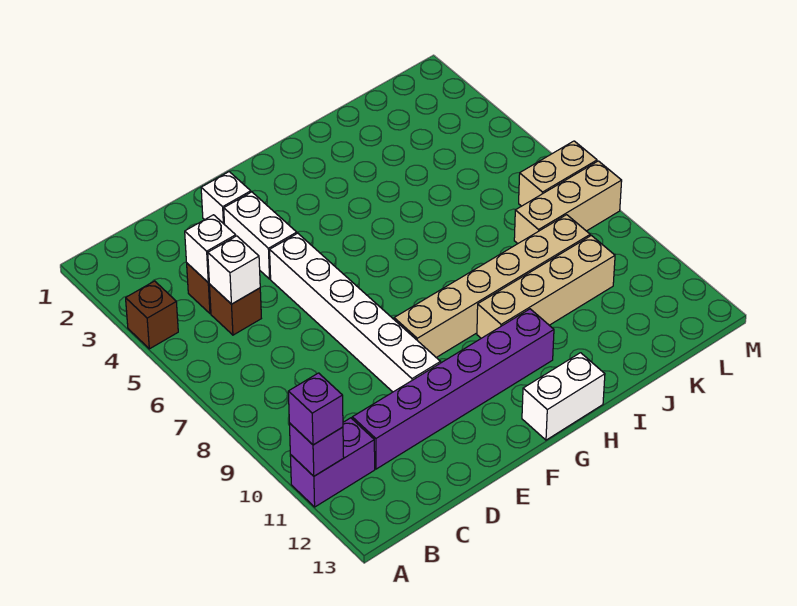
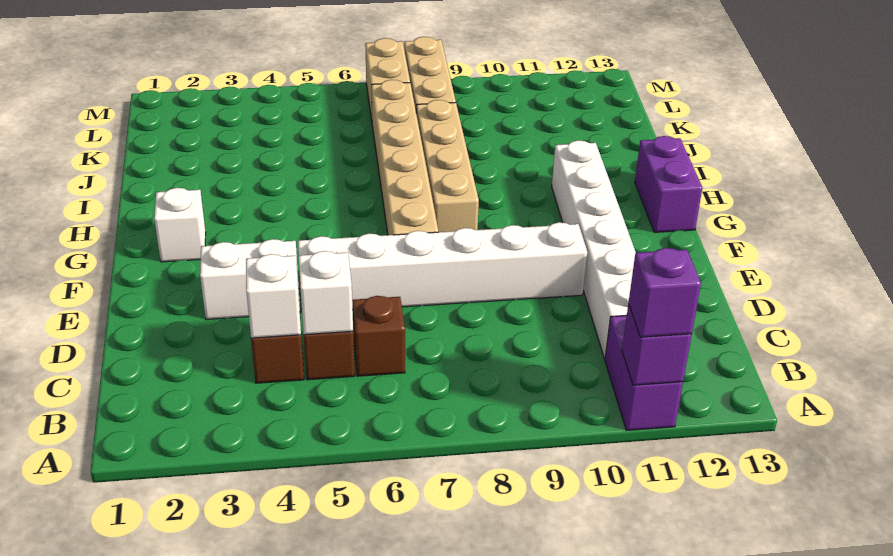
brown 1x1 brick [126,281,178,349] -> brown 1x1 brick moved to [352,296,405,376]
purple 1x6 brick [352,309,554,469] -> white 1x6 brick [552,140,636,359]
white 1x1 brick [201,172,251,225] -> white 1x1 brick moved to [154,188,206,262]
tan 1x6 brick [394,215,590,358] -> tan 1x6 brick moved to [372,80,438,235]
white 1x2 brick [522,353,605,440] -> purple 1x2 brick [635,136,702,232]
tan 1x4 brick [477,235,615,338] -> tan 1x4 brick moved to [416,100,479,232]

